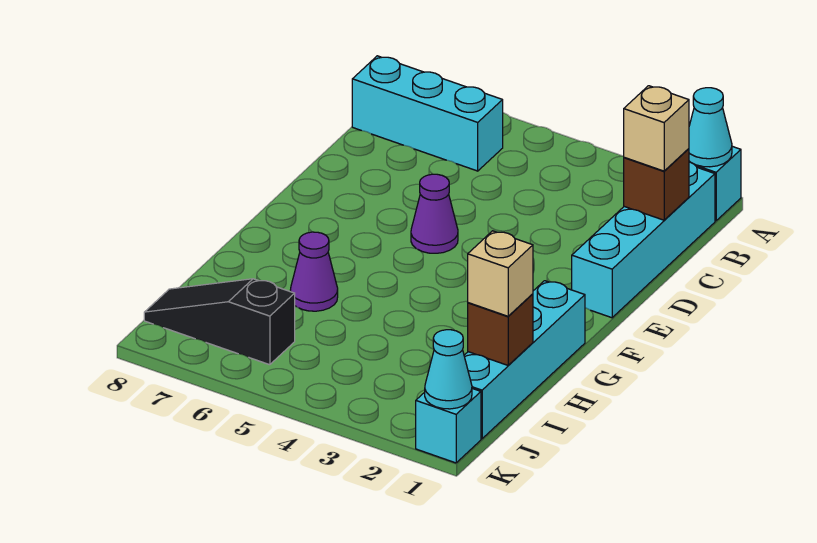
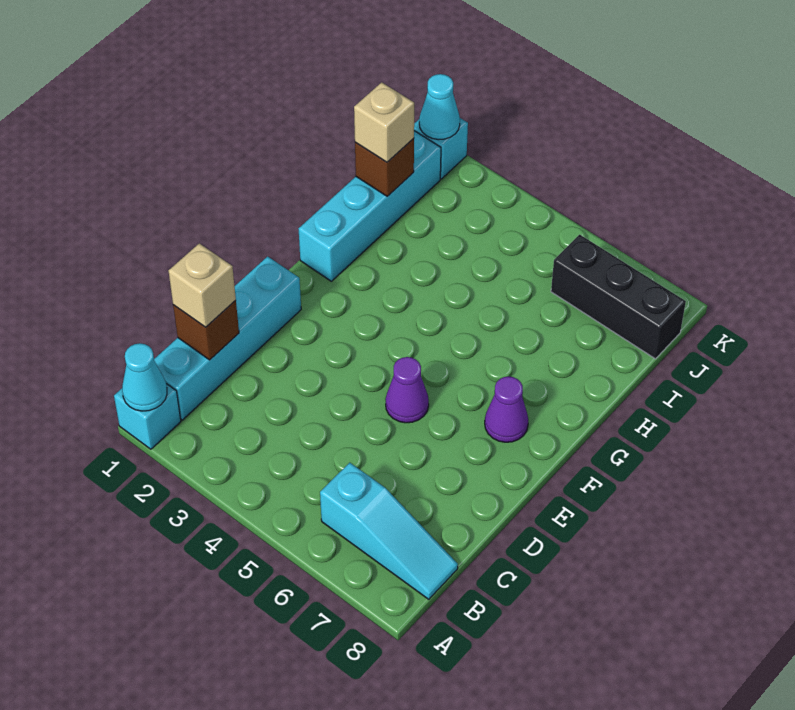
cyan 1x3 brick [352,56,503,171] -> cyan 1x3 slope [320,463,458,599]
purple 1x1 cone [290,232,338,311] -> purple 1x1 cone moved to [485,377,528,442]
black 1x3 slope [144,279,295,365] -> black 1x3 brick [551,235,686,359]

